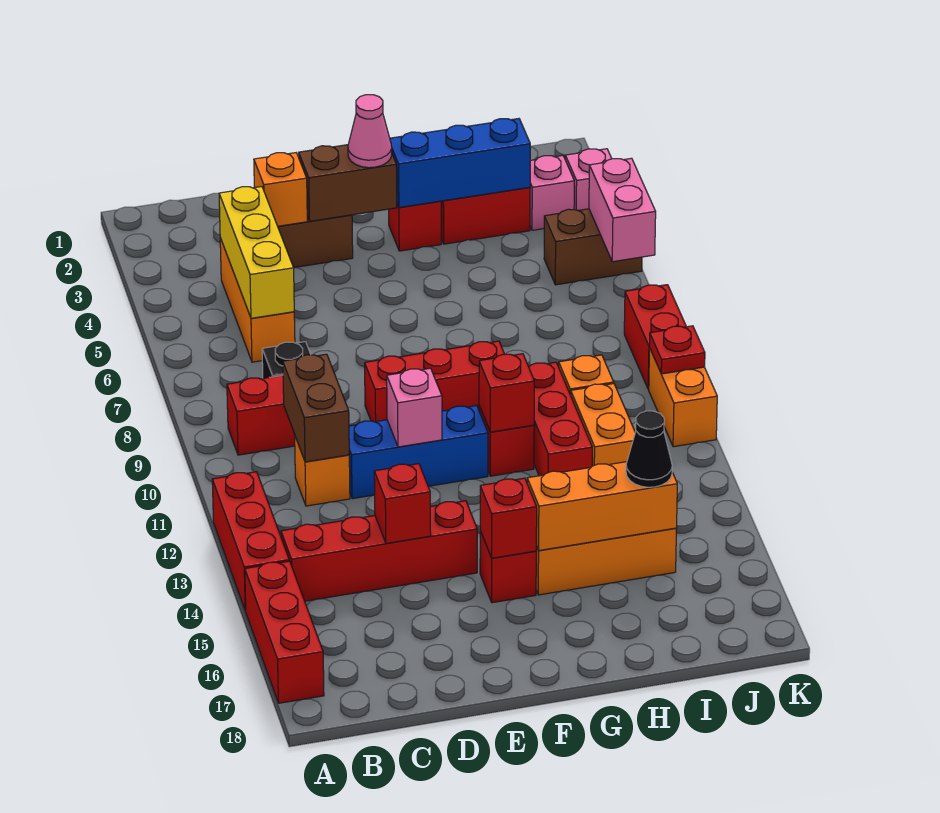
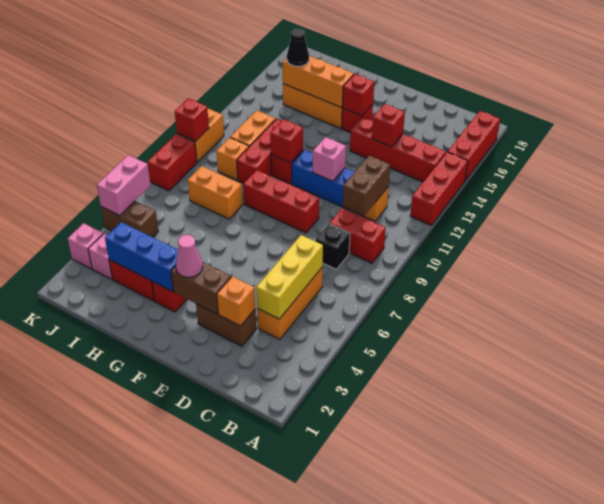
none -> orange 1x2 brick [188,166,243,219]
red 1x1 plate [650,326,705,374] -> red 1x1 brick [175,98,209,141]

